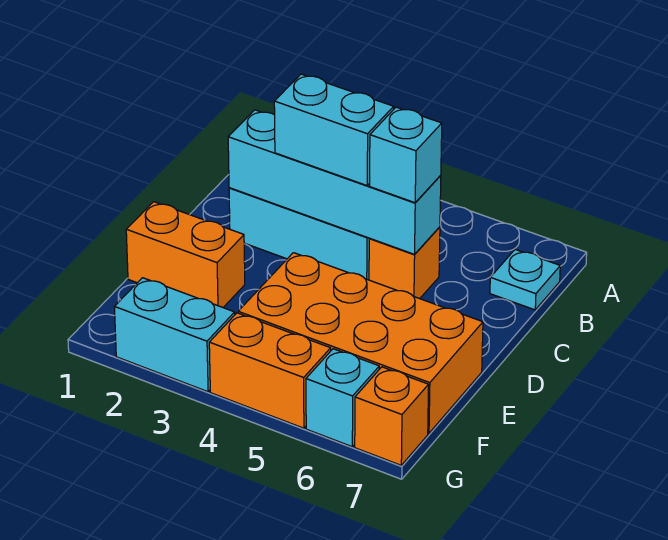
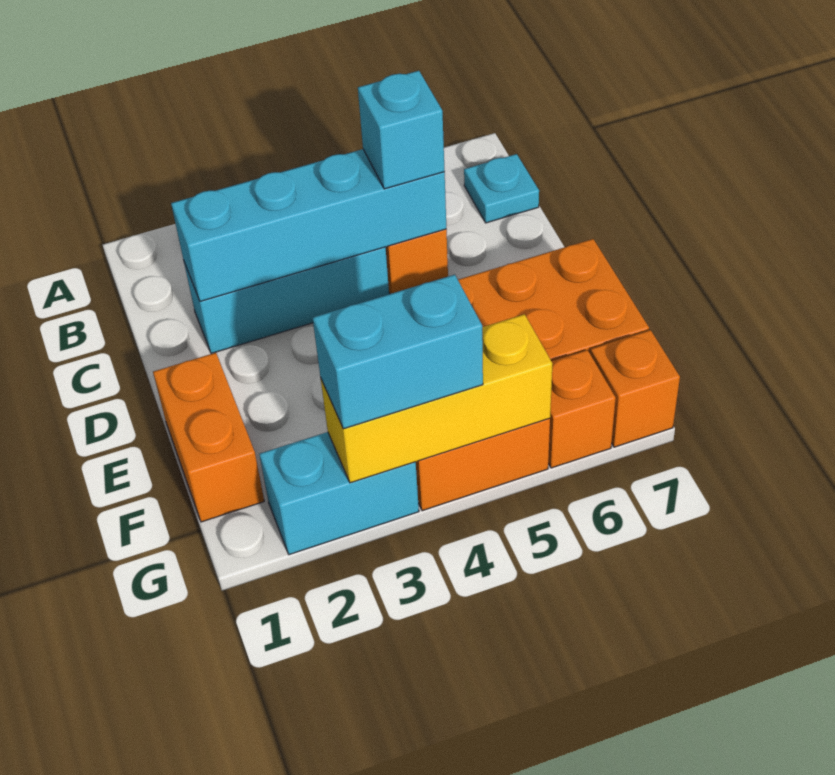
cyan 1x2 brick [274,74,394,185] -> cyan 1x2 brick moved to [313,275,483,429]
orange 1x2 brick [126,202,245,307] -> orange 1x2 brick turned to [153,353,264,522]
none -> yellow 1x3 brick [321,314,553,483]
cyan 1x1 brick [306,349,379,447] -> orange 1x1 brick [548,350,616,468]

